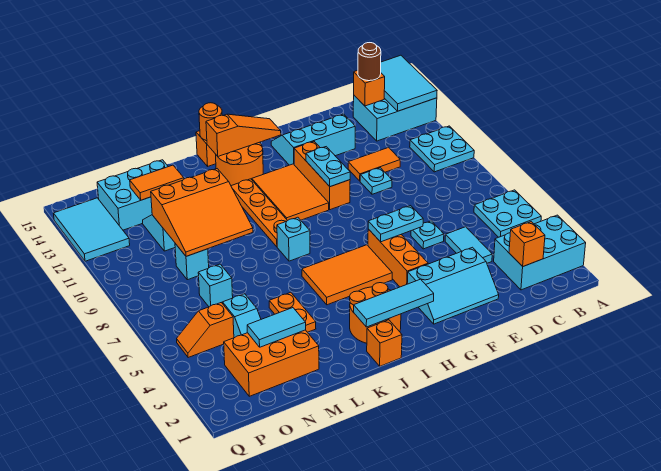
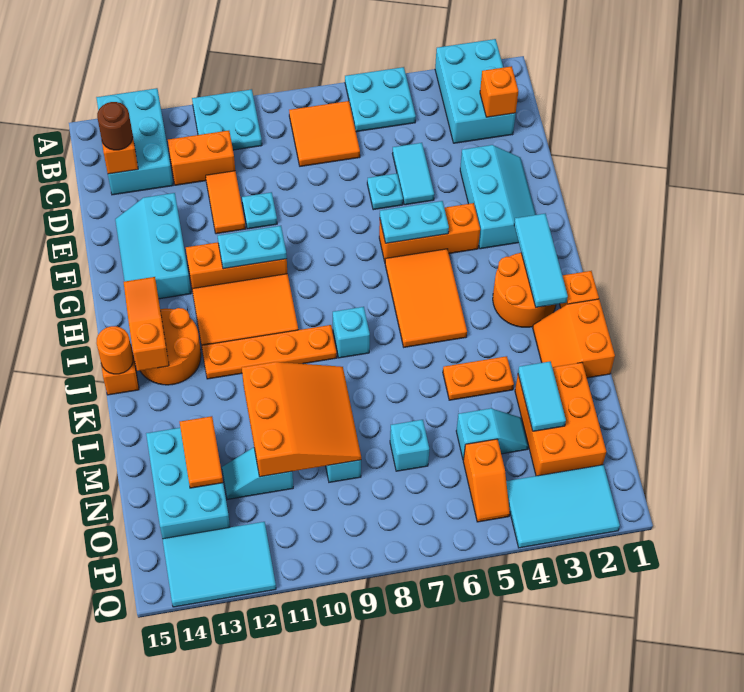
cyan 2x3 tile [381,55,437,111] -> cyan 2x3 tile moved to [506,465,620,548]
none -> orange 2x2 tile [289,101,360,166]
none -> orange 1x2 brick [168,131,235,185]
cyan 1x2 tile [445,227,492,263] -> cyan 1x2 tile turned to [392,143,434,205]
cyan 1x2 plate [368,206,423,242] -> cyan 1x2 plate turned to [380,201,449,243]
none -> orange 2x2 slope [533,299,615,378]

